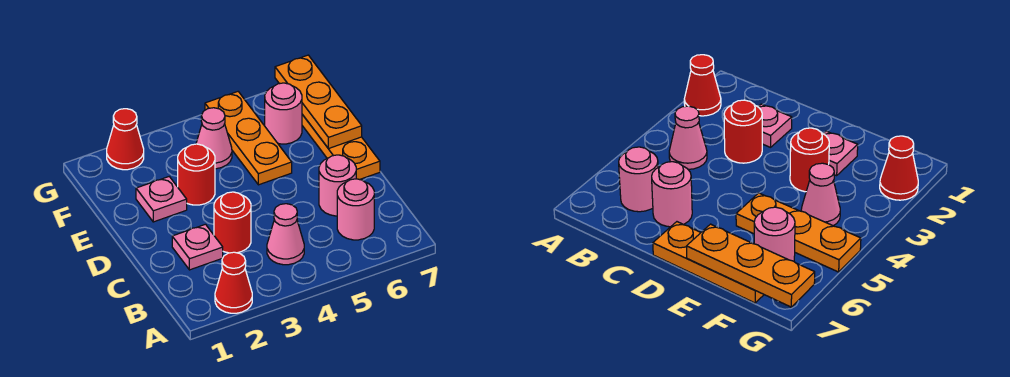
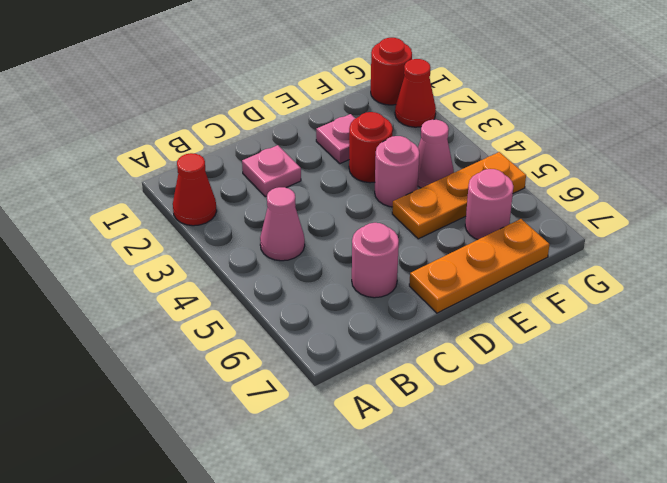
pink 1x1 round brick [337,179,374,240] -> pink 1x1 round brick moved to [375,136,419,207]
red 1x1 round brick [214,192,251,253] -> red 1x1 round brick moved to [371,38,412,105]
orange 1x3 plate [275,55,362,149] -> none

